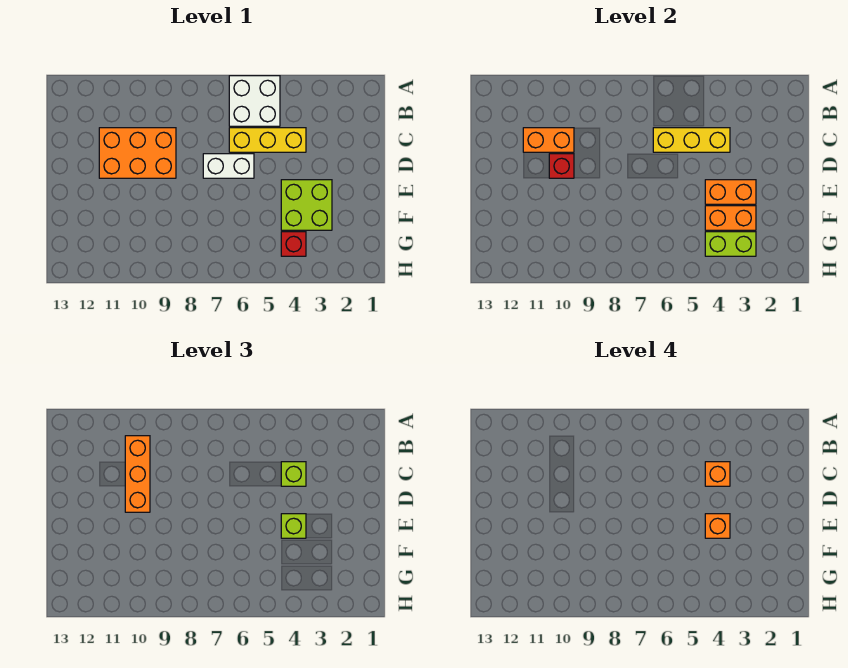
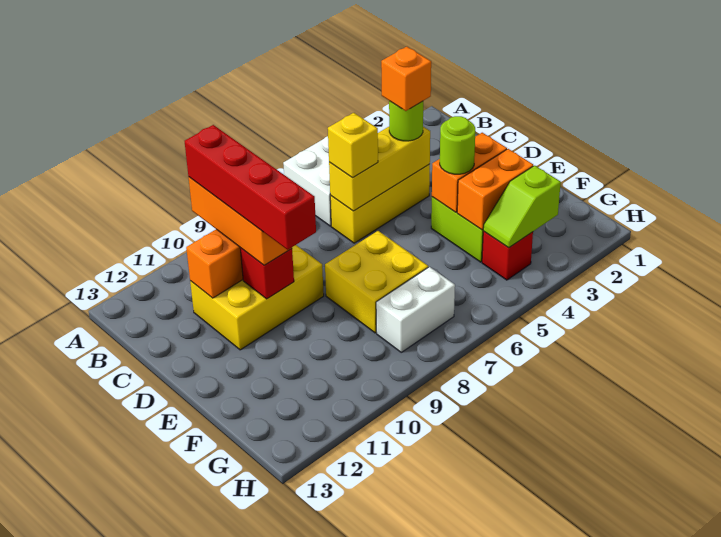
none -> red 1x4 brick [185,125,316,250]
lime 1x1 brick [281,462,306,486] -> lime 1x1 round brick [389,101,423,141]
none -> yellow 1x1 brick [328,113,378,178]
orange 2x3 brick [99,128,176,178] -> yellow 2x3 brick [190,245,324,350]
white 1x2 brick [203,154,254,178] -> white 1x2 brick moved to [376,267,455,352]
lime 1x1 brick [281,514,306,538] -> lime 1x1 round brick [440,116,475,174]
orange 1x1 brick [705,514,730,538] -> none
none -> yellow 2x2 brick [325,231,428,333]
lime 1x2 brick [705,232,756,256] -> lime 1x2 slope [483,166,561,248]

